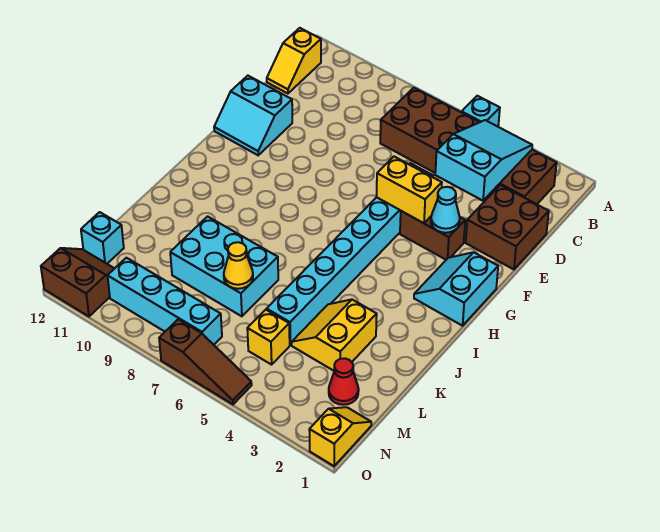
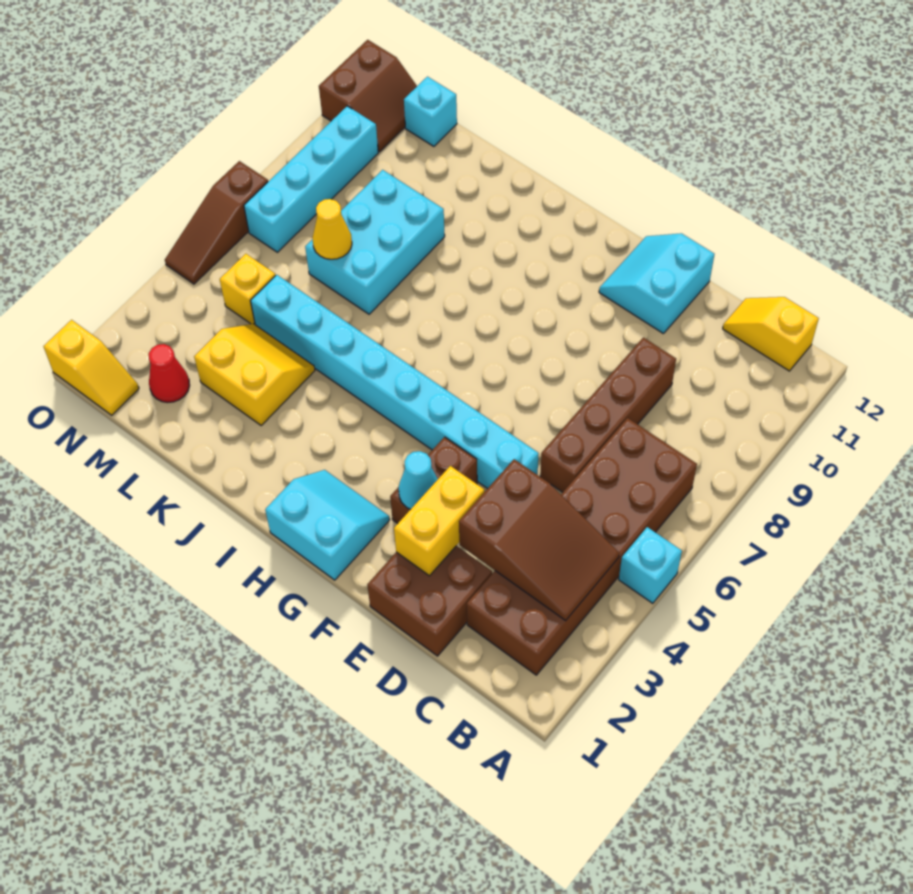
cyan 2x3 slope [435,120,532,201] -> brown 2x3 slope [459,459,619,621]
none -> brown 1x4 brick [540,338,676,492]
yellow 1x2 brick [376,157,442,223] -> yellow 1x2 brick moved to [394,466,484,576]

